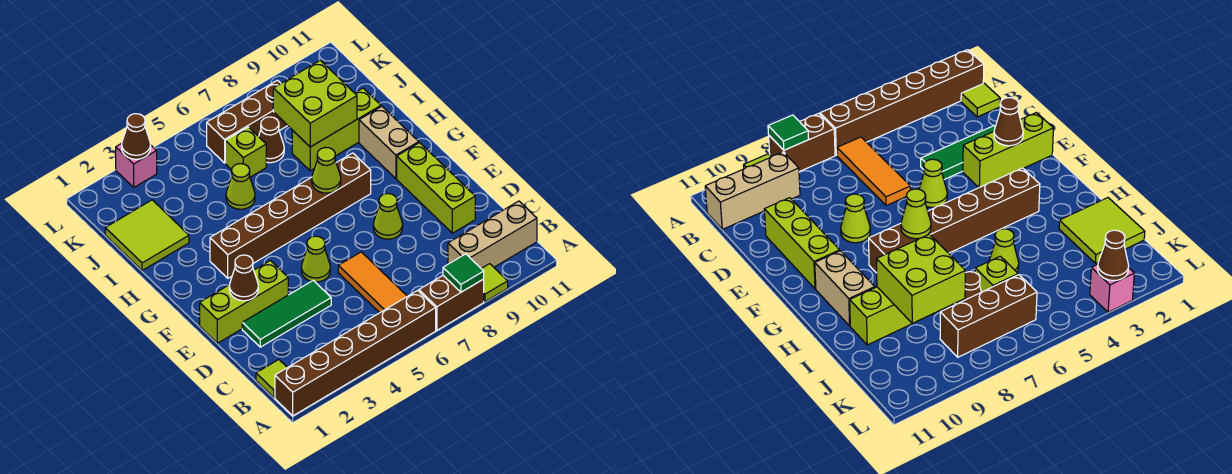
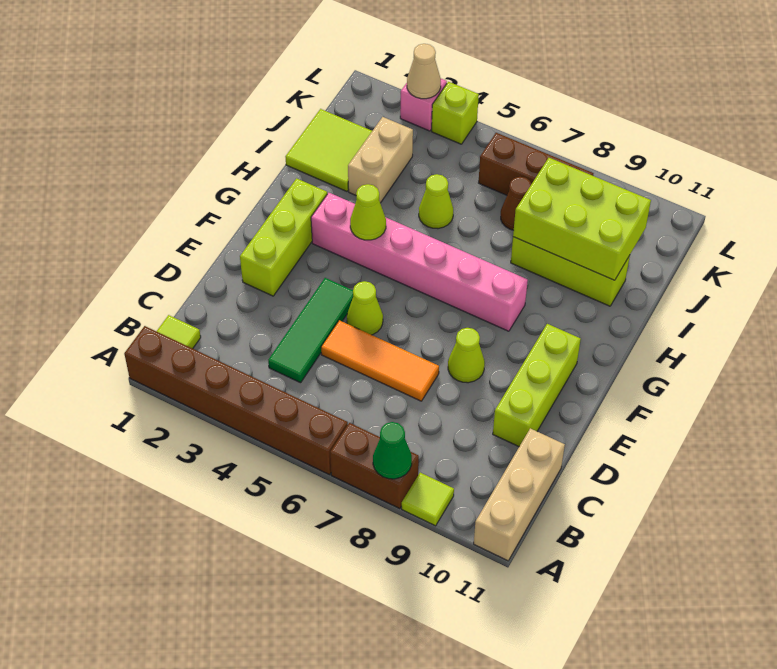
green 1x1 tile [443,254,484,292] -> green 1x1 cone [373,422,412,479]
orange 1x3 tile [338,252,407,313] -> orange 1x3 tile turned to [321,320,439,401]
tan 1x3 brick [448,201,537,268] -> tan 1x3 brick turned to [474,428,565,561]
green 1x3 tile [242,281,331,347] -> green 1x3 tile turned to [268,278,353,383]
lime 1x3 brick [200,261,288,343] -> lime 1x3 brick turned to [240,178,327,296]
brown 1x1 cone [229,255,258,301] -> none
brown 1x6 brick [210,153,371,278] -> pink 1x6 brick [311,193,528,331]
lime 1x1 cone [312,147,341,193] -> lime 1x1 cone moved to [350,184,386,240]
tan 1x2 brick [359,106,419,179] -> tan 1x2 brick moved to [348,117,413,203]
lime 2x2 brick [273,60,357,147] -> lime 2x3 brick [513,158,651,280]
lime 1x1 brick [225,127,266,177] -> lime 1x1 brick moved to [432,82,479,144]
brown 1x1 cone [122,114,151,159] -> tan 1x1 cone [407,44,441,99]

